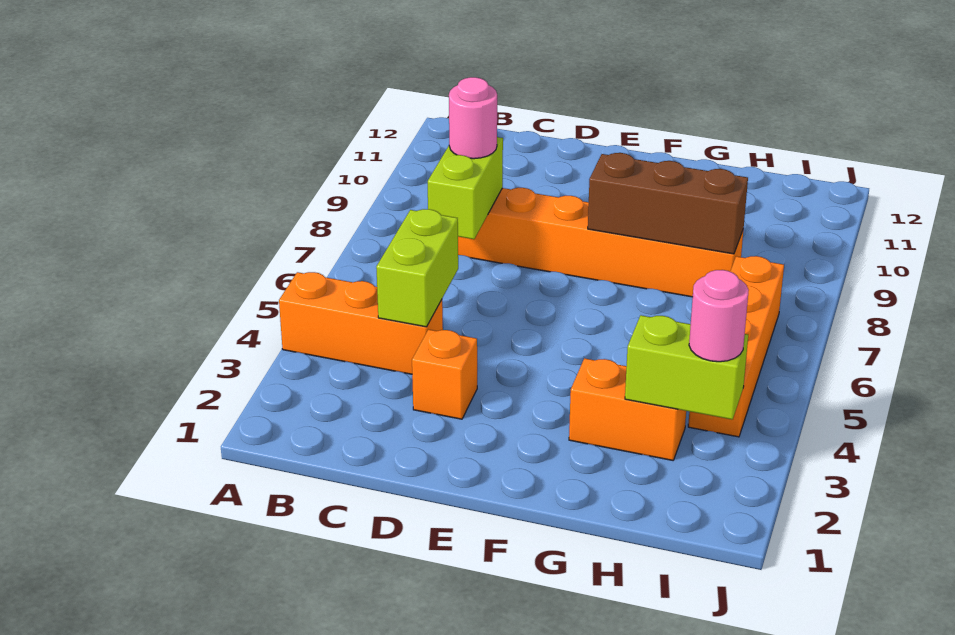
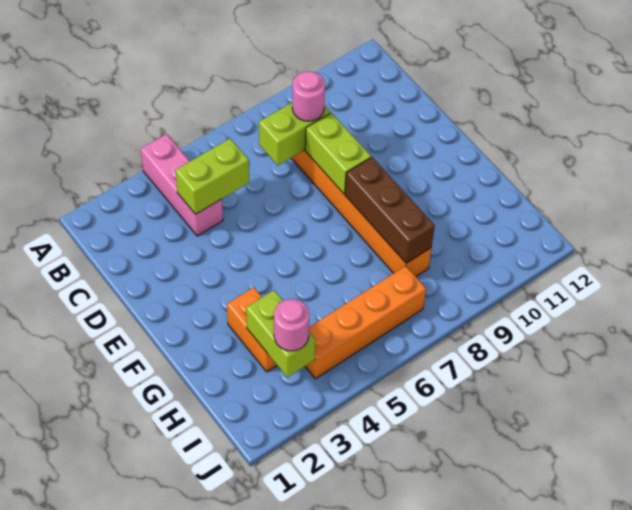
orange 1x3 brick [279,272,443,374] -> pink 1x3 brick [141,134,223,236]
orange 1x1 brick [412,330,477,419] -> none
none -> lime 1x2 brick [305,113,371,194]

